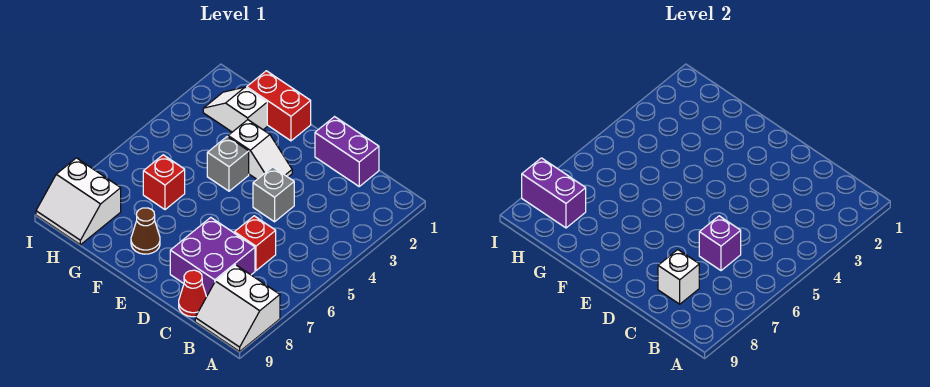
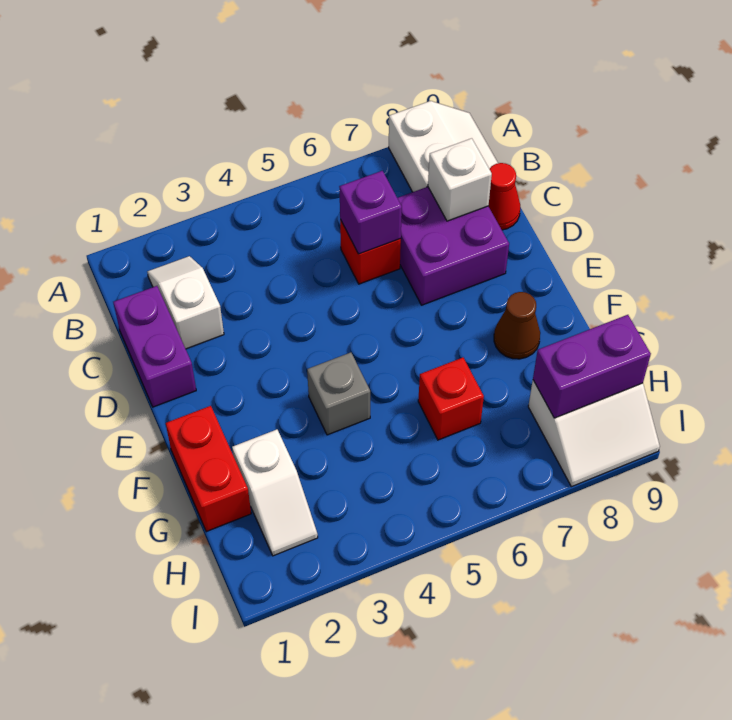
grey 1x1 brick [253,167,294,222] -> none
white 1x2 slope [228,120,292,179] -> white 1x2 slope moved to [147,256,224,349]
white 2x2 slope [36,158,121,245] -> white 2x2 slope turned to [528,380,660,487]
purple 1x2 brick [522,158,586,228] -> purple 1x2 brick turned to [533,315,651,418]

